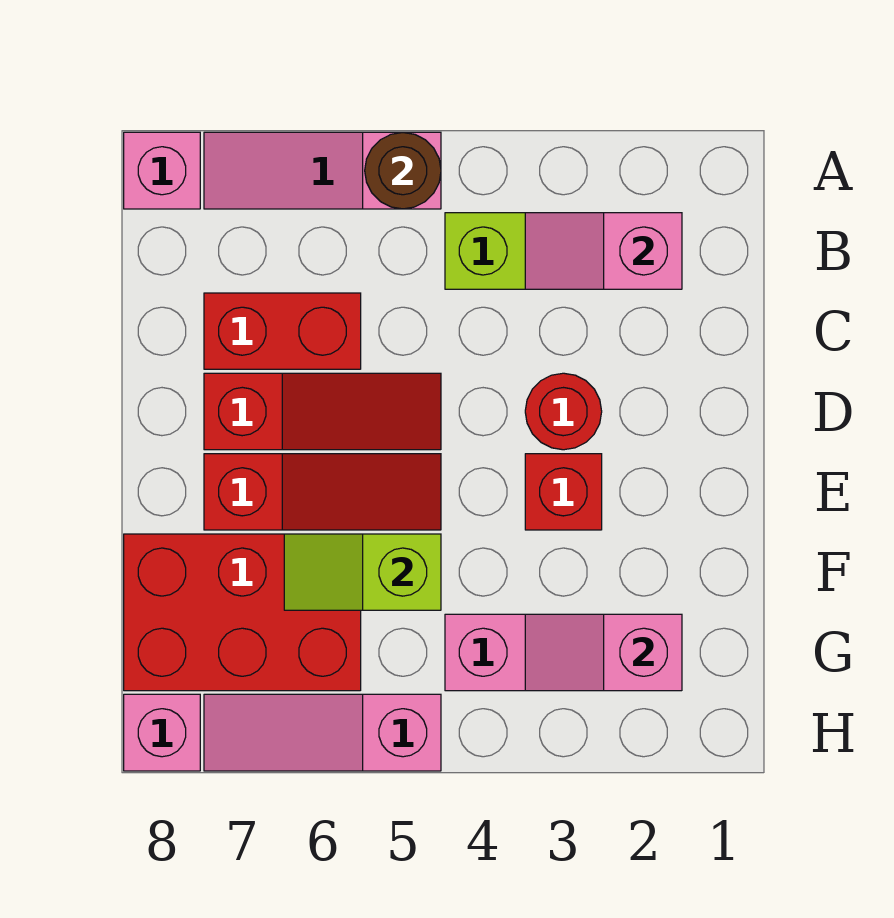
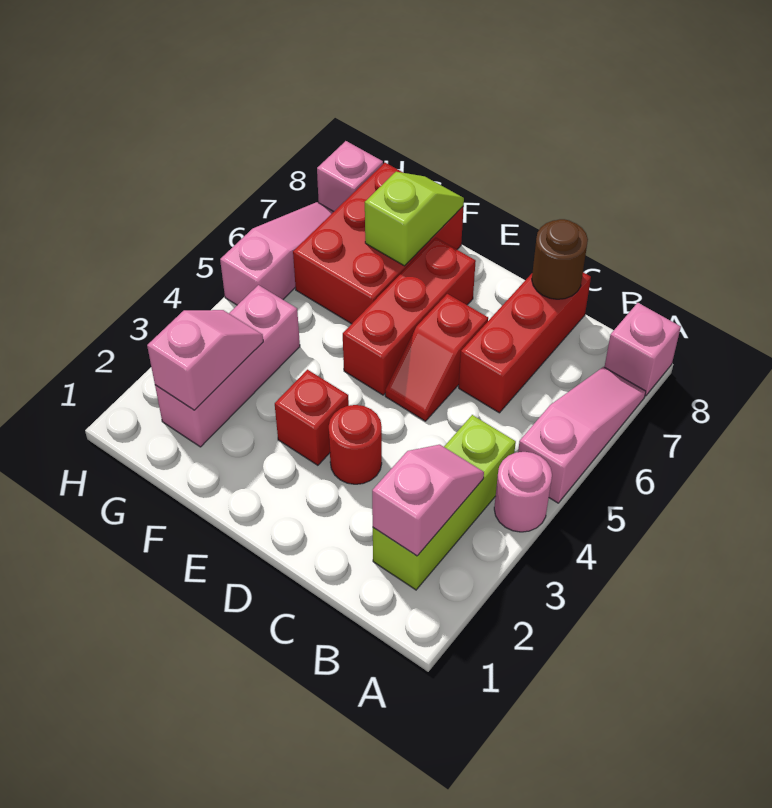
none -> pink 1x1 round brick [494,452,552,532]
brown 1x1 round brick [365,133,441,209] -> brown 1x1 round brick moved to [532,219,588,299]
red 1x2 brick [204,293,361,369] -> red 1x3 brick [459,272,591,413]
red 1x3 slope [204,373,441,450] -> red 1x2 slope [385,294,488,421]
red 1x3 slope [204,454,441,530] -> red 1x3 brick [343,238,476,395]
lime 1x2 slope [284,534,441,610] -> lime 1x2 slope moved to [365,172,464,266]

